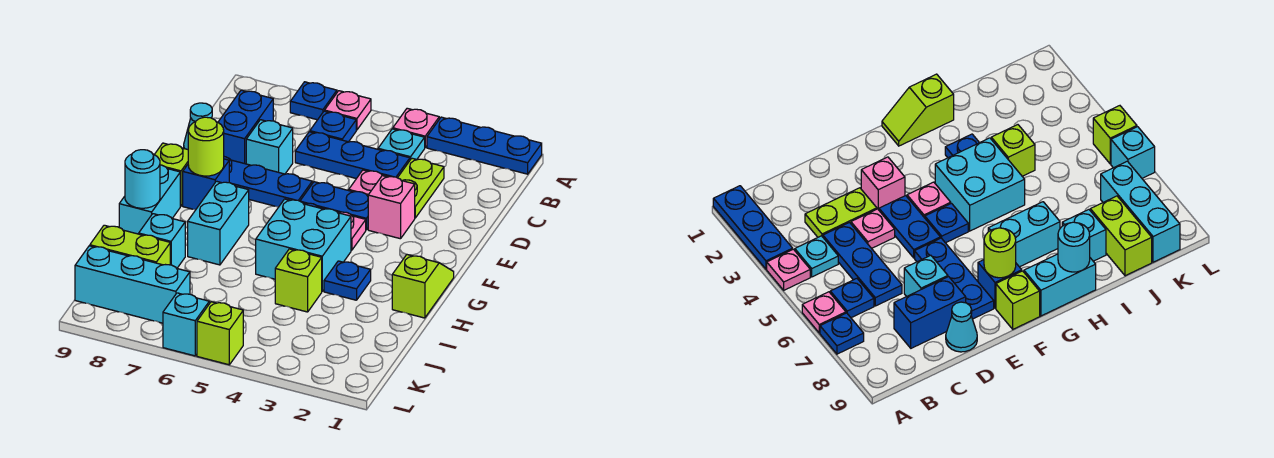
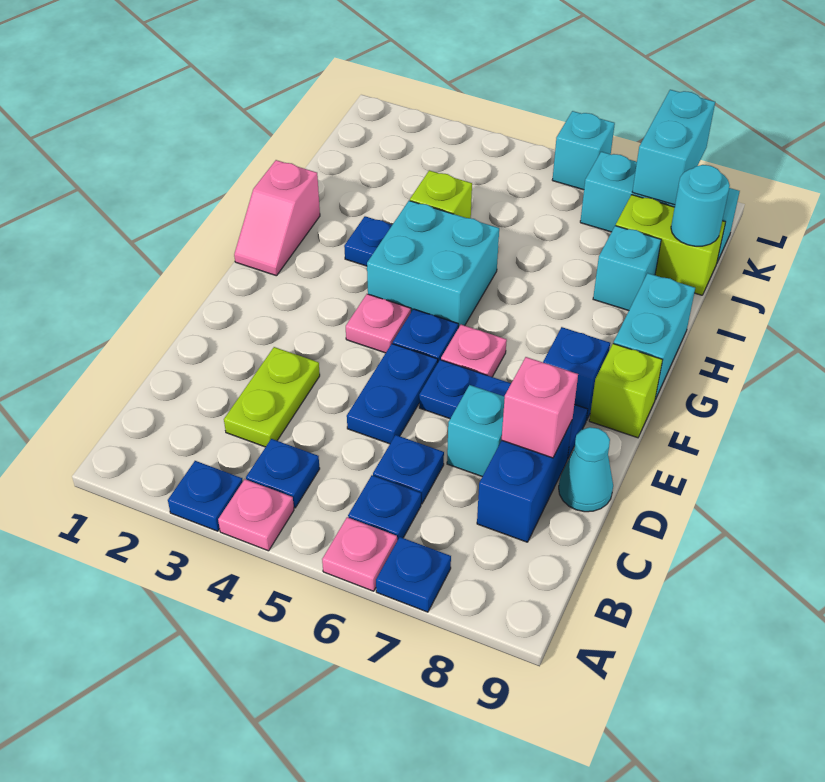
blue 1x3 plate [427,117,542,174] -> blue 1x1 plate [168,461,243,531]
cyan 1x1 plate [378,129,425,160] -> blue 1x1 plate [246,439,320,508]
blue 1x3 plate [295,132,410,179] -> blue 1x1 plate [373,435,444,504]
pink 1x1 plate [349,170,388,195] -> pink 1x1 plate moved to [441,325,507,377]
pink 1x1 brick [368,176,415,239] -> pink 1x1 brick moved to [502,357,578,458]
blue 1x2 plate [300,182,368,230] -> blue 1x2 plate turned to [347,344,438,444]
lime 1x1 round brick [188,117,224,176] -> none
lime 1x2 slope [392,255,454,318] -> pink 1x2 slope [234,160,320,276]
cyan 1x2 brick [188,181,249,265] -> cyan 1x2 brick moved to [632,90,715,205]
cyan 1x1 round brick [125,150,160,208] -> cyan 1x1 round brick moved to [671,165,730,246]
lime 1x1 brick [197,302,243,365] -> none

